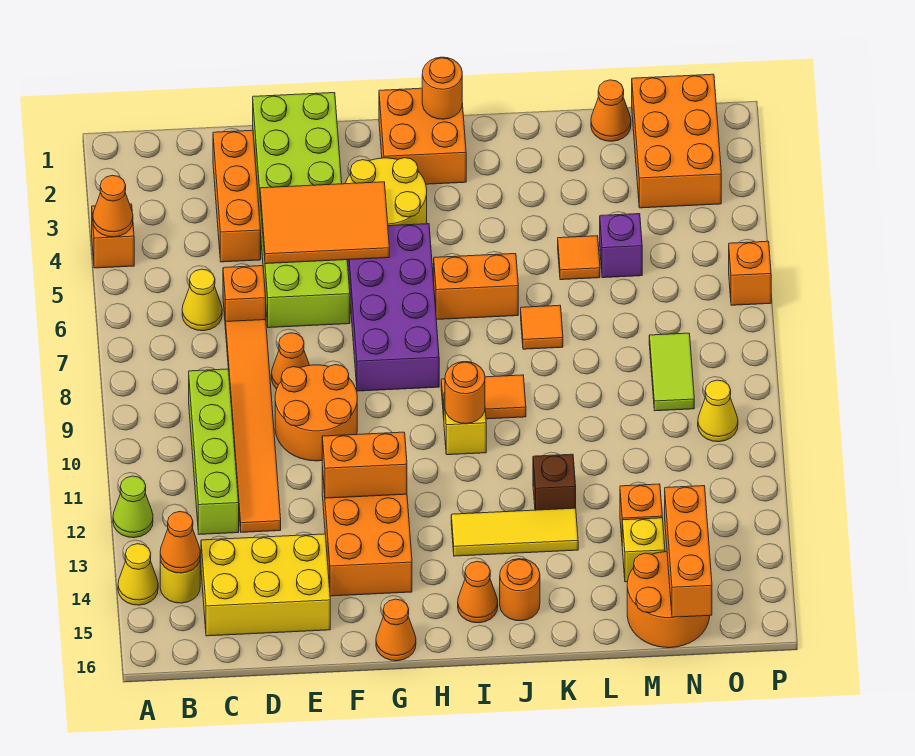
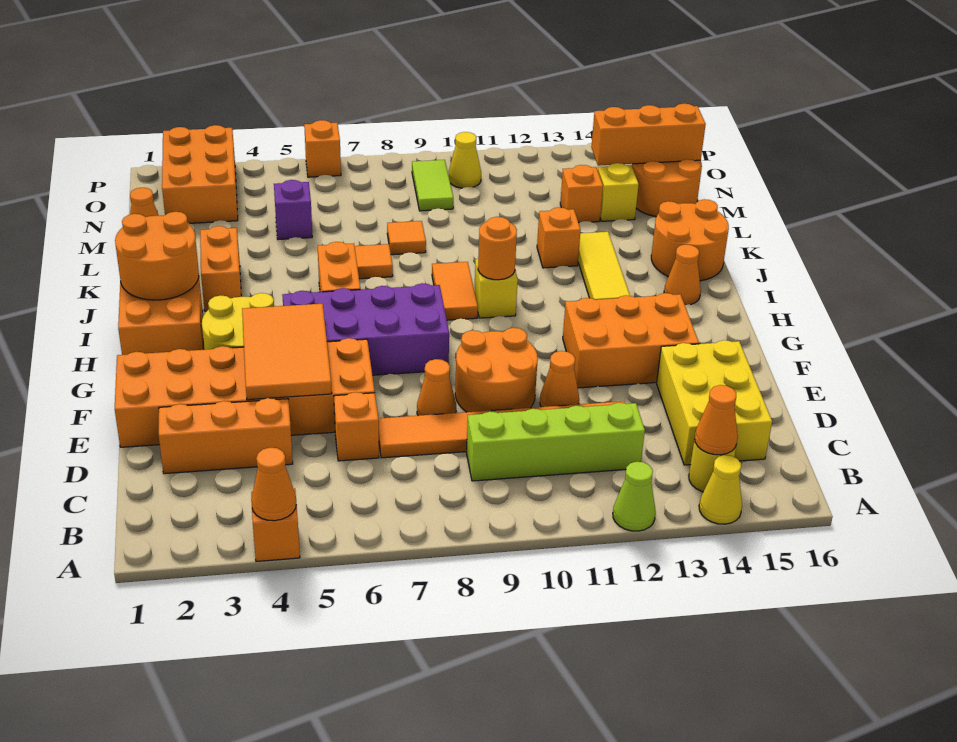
yellow 1x1 cone [182,269,222,331] -> none
lime 2x6 brick [253,93,350,328] -> orange 2x6 brick [115,338,375,447]
orange 1x2 brick [322,432,407,498] -> orange 1x2 brick moved to [200,226,241,311]
orange 1x1 cone [376,599,416,661] -> orange 1x1 cone moved to [540,351,579,407]
orange 1x1 round brick [422,57,462,119] -> orange 2x2 round brick [115,212,199,300]
orange 1x1 round brick [500,559,540,621] -> orange 2x2 round brick [651,199,729,281]
brown 1x1 brick [533,454,576,510] -> orange 1x1 brick [537,207,581,268]
orange 1x1 tile [558,236,600,280] -> orange 1x1 tile moved to [387,221,426,255]
orange 2x3 brick [632,74,721,208] -> orange 2x3 brick turned to [162,125,238,223]
lime 1x2 tile [649,333,694,411] -> lime 1x2 tile turned to [412,160,453,211]

